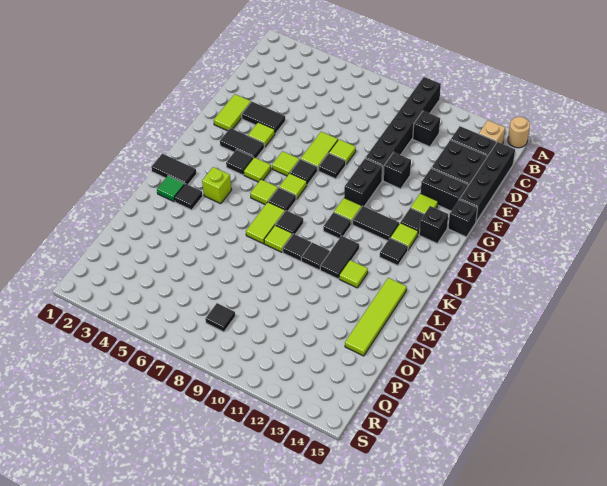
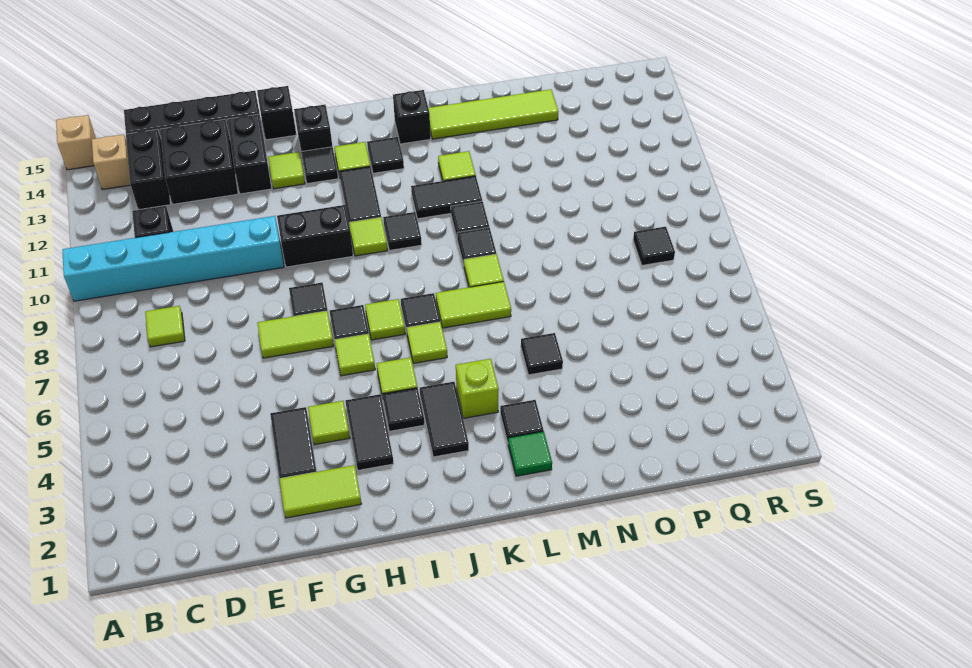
black 1x6 brick [365,77,441,180] -> cyan 1x6 brick [62,216,284,301]
tan 1x1 round brick [508,117,530,148] -> tan 1x1 brick [56,115,96,170]
lime 1x1 tile [329,140,356,164] -> lime 1x1 tile moved to [145,306,185,347]
black 1x1 brick [383,152,411,189] -> black 1x1 brick moved to [393,90,431,144]
black 1x2 tile [151,154,197,185] -> black 1x2 tile moved to [420,382,469,457]
black 1x1 tile [276,211,303,235] -> black 1x1 tile moved to [521,333,563,375]

